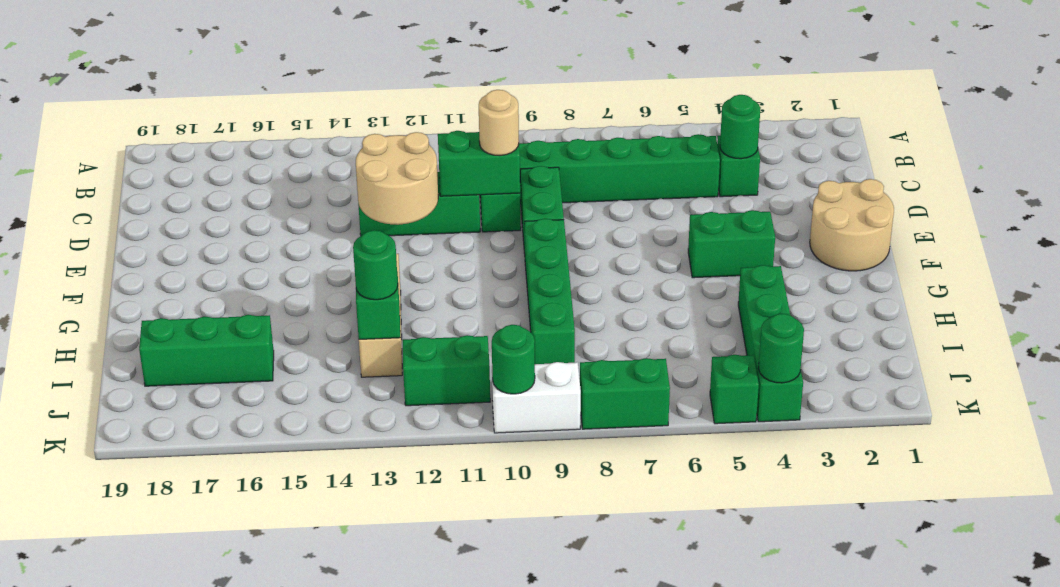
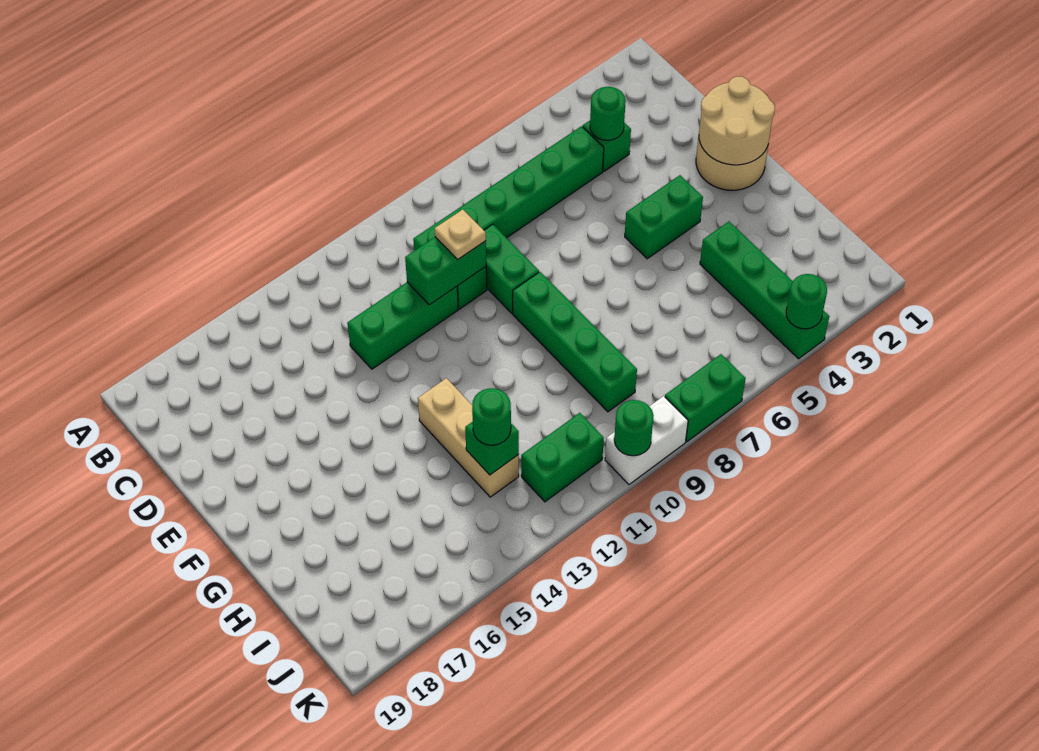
tan 1x1 round brick [479,90,519,155] -> tan 1x1 plate [435,209,486,259]
tan 2x2 round brick [356,132,438,225] -> tan 2x2 round brick moved to [699,76,775,165]
green 1x3 brick [139,315,274,386] -> none
green 1x1 brick [710,355,759,424] -> none

